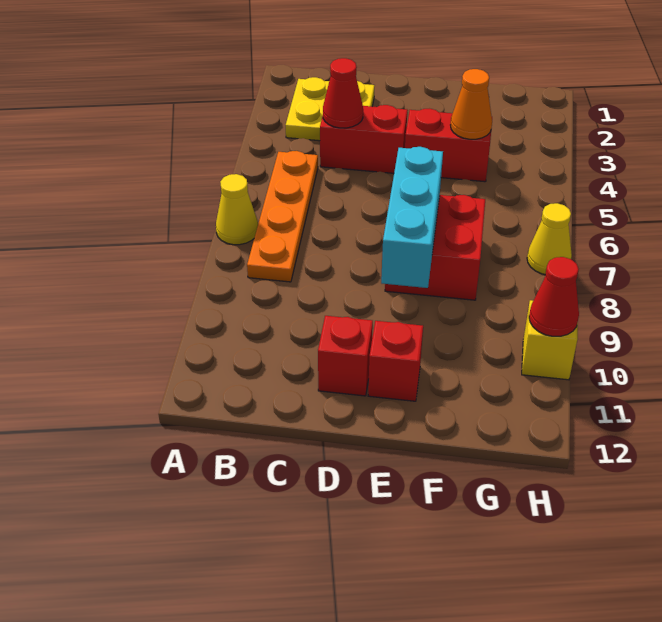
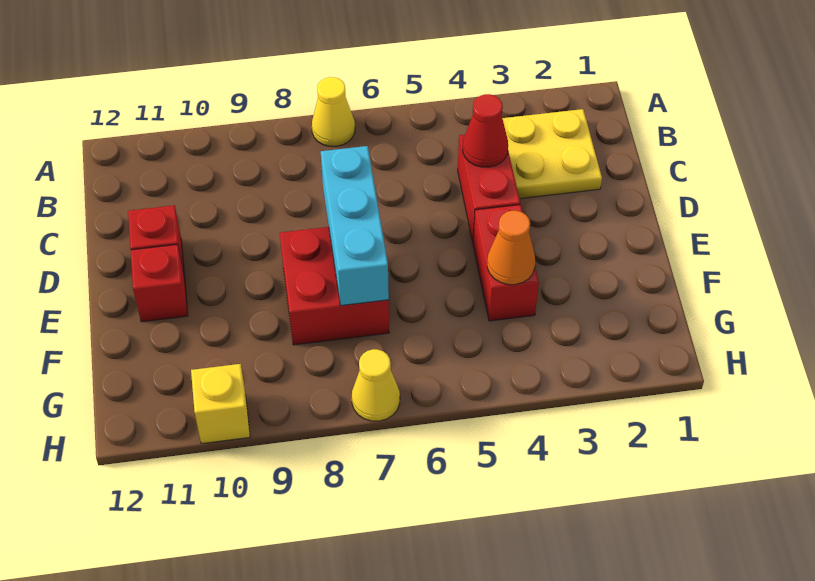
orange 1x4 plate [247,151,318,282] -> none
cyan 1x3 brick [381,147,443,288] -> cyan 1x3 brick turned to [321,146,389,305]
red 1x1 cone [529,257,579,336] -> none

